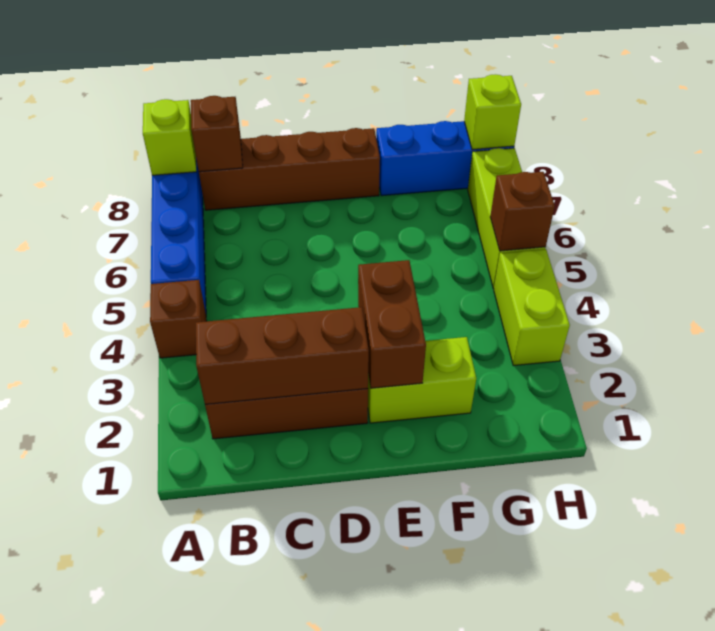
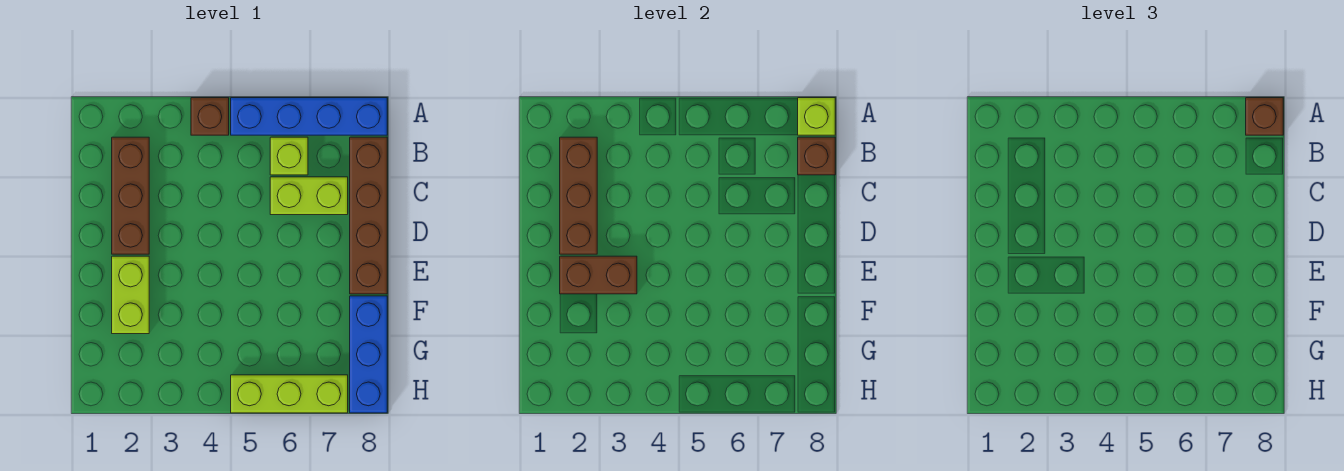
lime 1x2 brick [494,249,570,366] -> lime 1x2 brick moved to [270,177,348,215]
brown 1x1 brick [490,172,555,251] -> brown 1x1 brick moved to [1246,98,1283,135]
lime 1x1 brick [464,74,521,150] -> lime 1x1 brick moved to [270,137,308,175]

